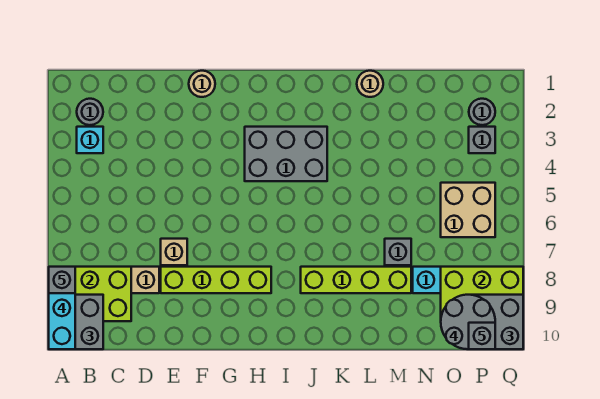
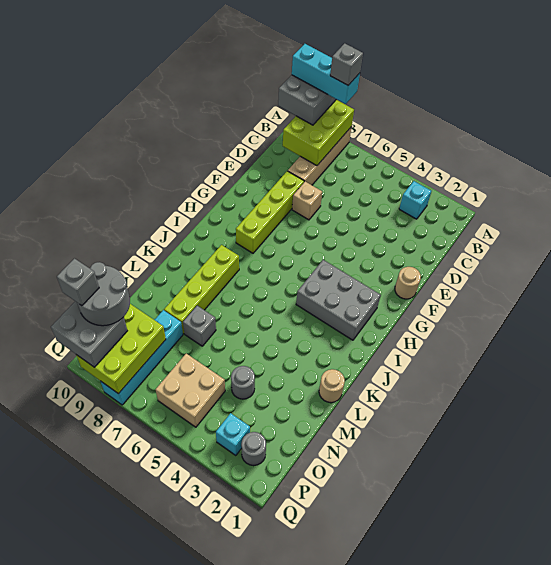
grey 1x1 round brick [77,99,103,125] -> grey 1x1 round brick moved to [231,366,255,399]
grey 2x3 brick [245,127,327,181] -> grey 2x3 brick turned to [296,260,381,340]
grey 1x1 brick [469,127,495,153] -> cyan 1x1 brick [216,413,250,456]

